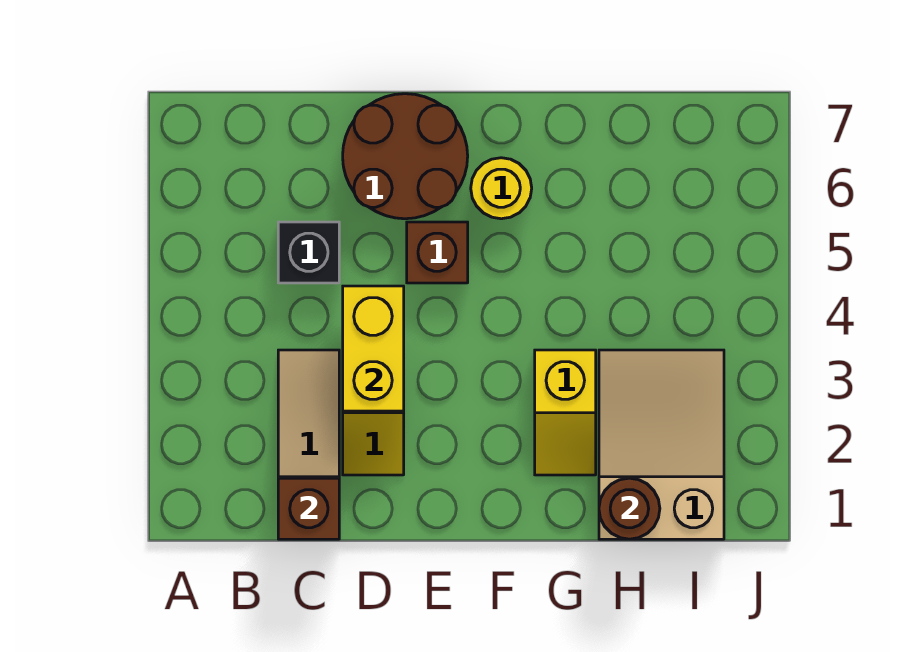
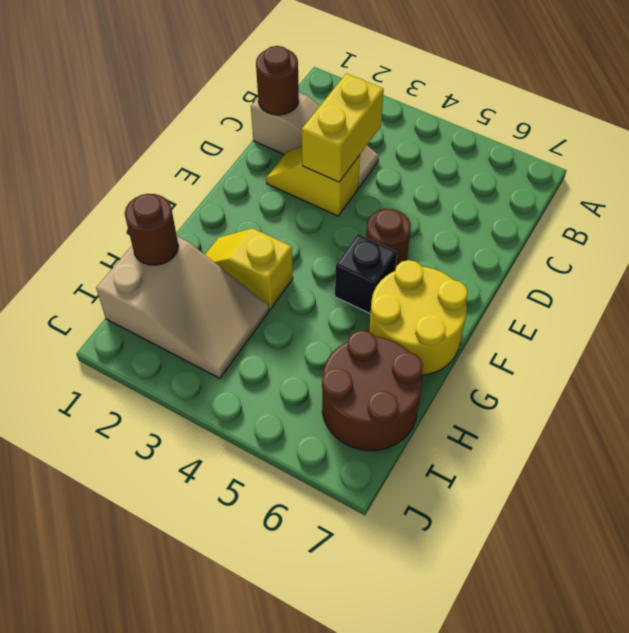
brown 1x1 brick [278,478,339,539] -> brown 1x1 round brick [256,46,299,115]
black 1x1 brick [278,222,339,283] -> black 1x1 brick moved to [335,234,397,314]
yellow 1x2 brick [343,286,404,411] -> yellow 1x2 brick turned to [302,73,384,182]
brown 2x2 round brick [343,94,468,219] -> brown 2x2 round brick moved to [322,330,423,451]
brown 1x1 brick [407,222,468,283] -> brown 1x1 round brick [366,209,411,270]
yellow 1x1 round brick [471,158,532,219] -> yellow 2x2 round brick [369,260,468,375]

